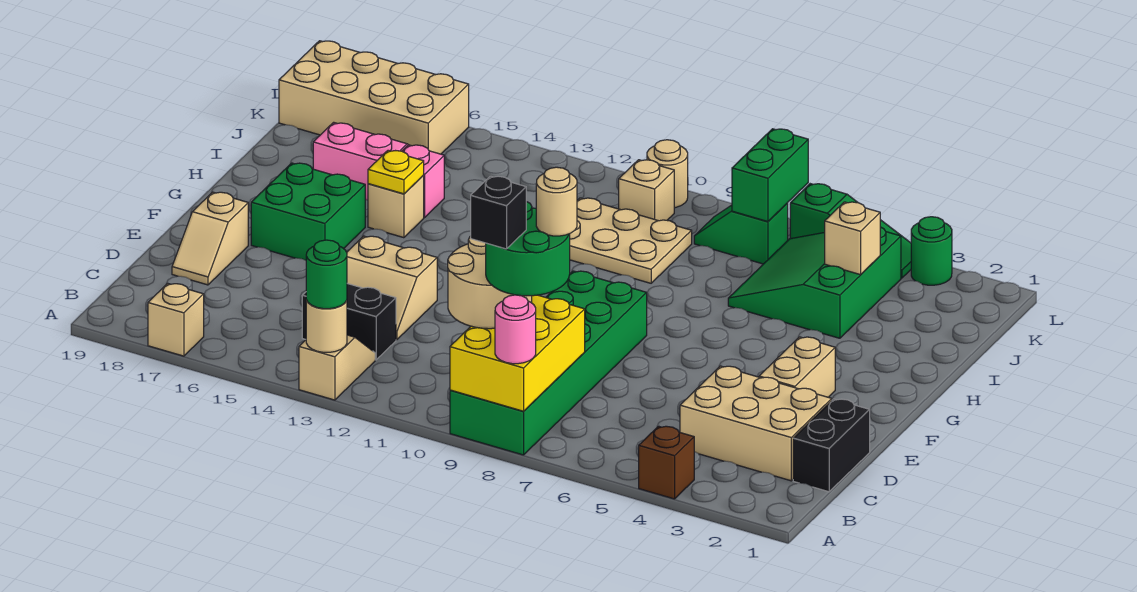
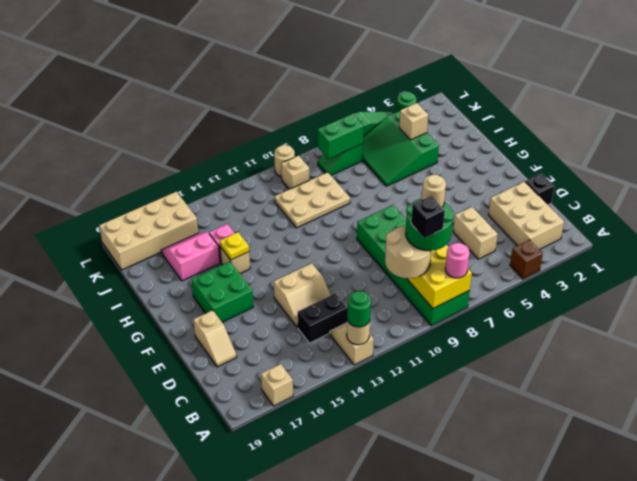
black 1x2 brick [793,399,870,492] -> black 1x1 brick [525,173,554,205]
tan 2x3 brick [680,366,832,481] -> tan 2x3 brick turned to [488,182,564,250]
tan 1x2 brick [759,337,835,397] -> tan 1x2 brick moved to [453,207,498,259]
green 1x2 brick [732,129,808,222] -> green 1x2 brick turned to [318,114,364,159]

